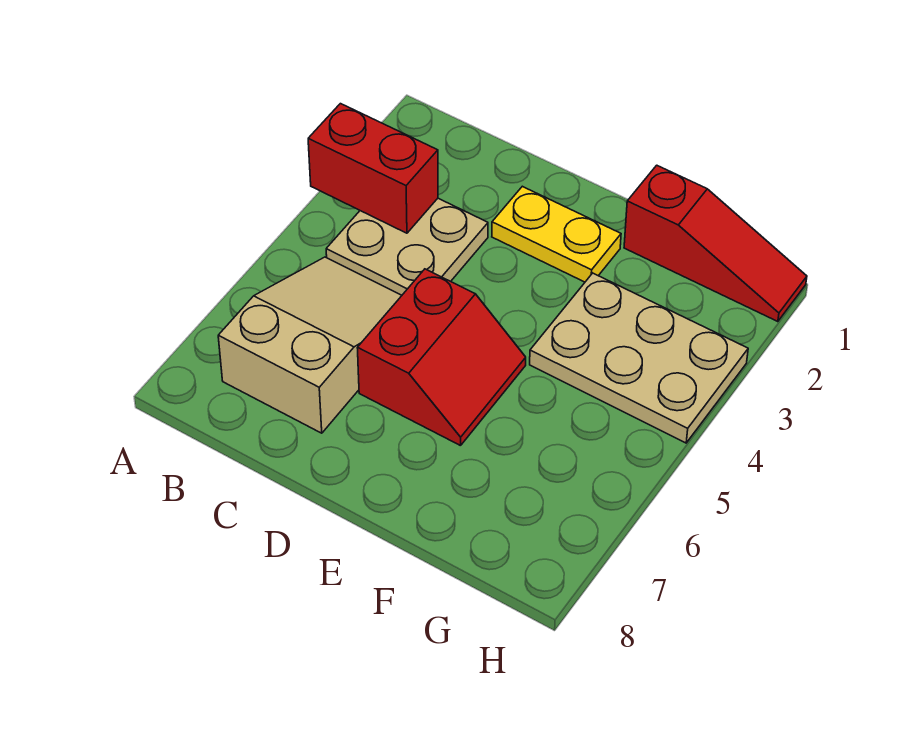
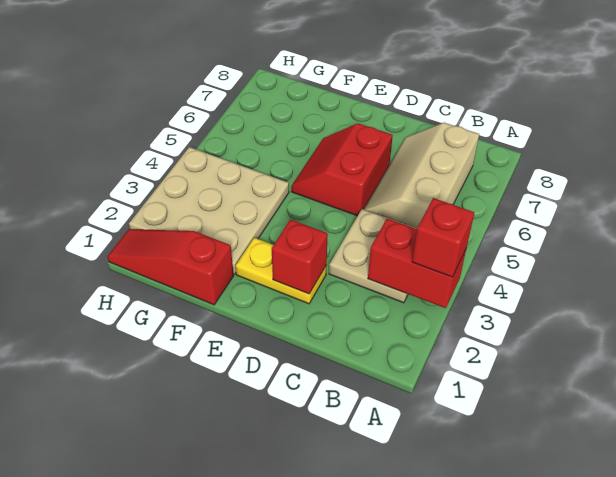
none -> red 1x1 brick [412,198,474,277]
tan 2x3 slope [218,257,402,433] -> tan 2x3 slope turned to [364,123,479,228]
none -> red 1x1 brick [272,219,328,294]
tan 2x3 plate [530,273,748,443] -> tan 3x3 plate [129,147,289,274]

